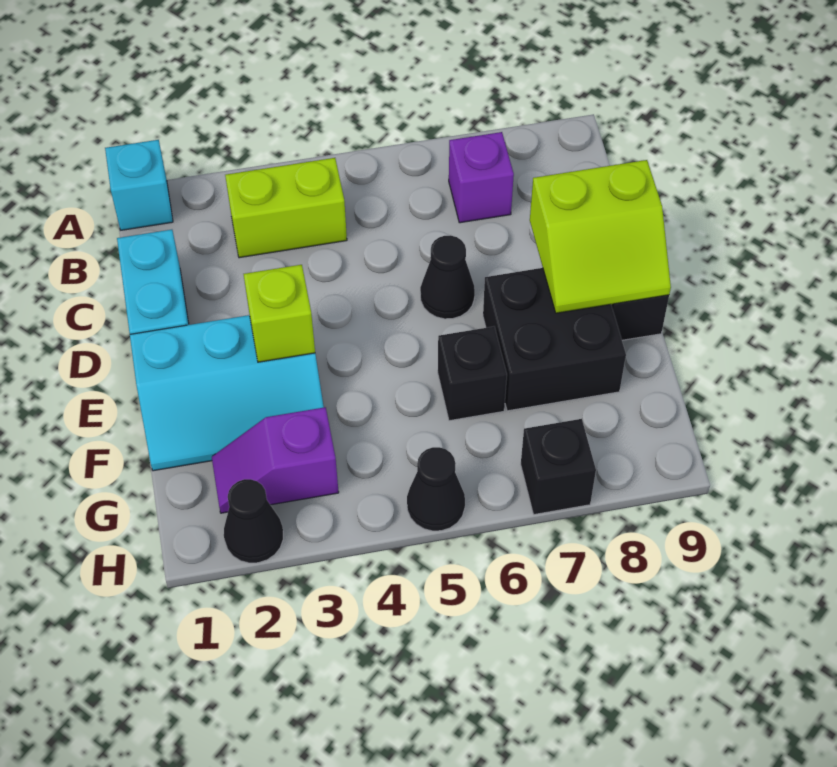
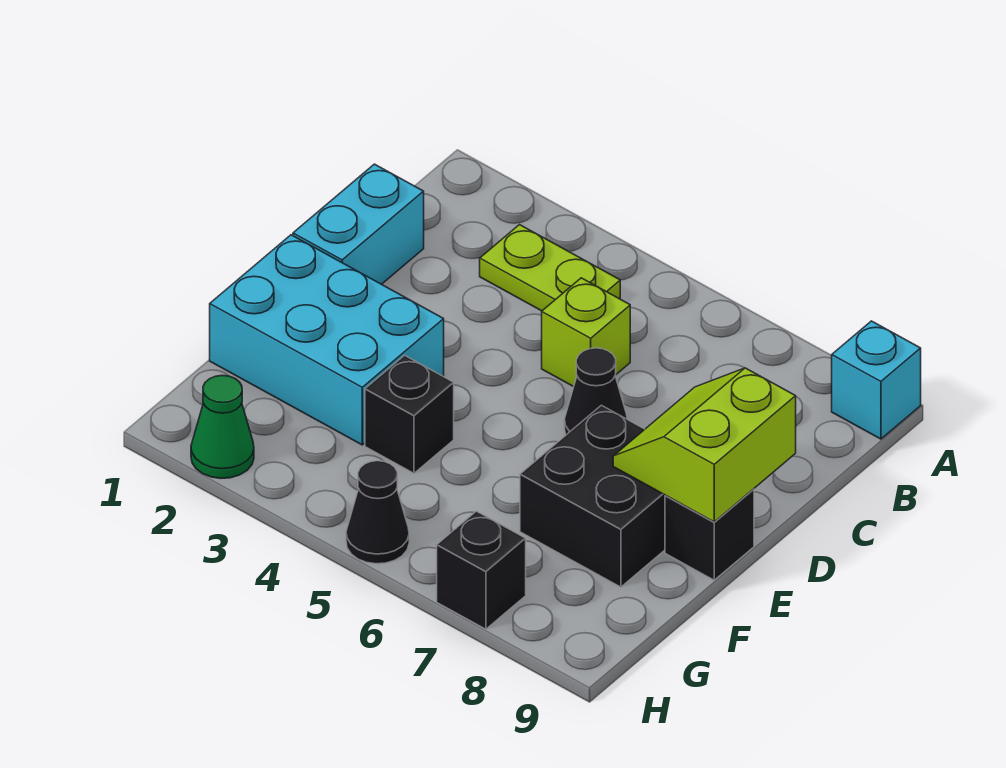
cyan 1x1 brick [105,140,173,230] -> cyan 1x1 brick moved to [832,321,921,439]
lime 1x2 brick [225,158,347,258] -> lime 1x2 plate [480,225,620,311]
purple 1x1 brick [449,132,514,223] -> none
lime 2x2 slope [530,160,671,313] -> lime 2x2 slope turned to [613,368,796,522]
cyan 2x3 slope [130,315,324,471] -> cyan 2x3 brick [210,235,444,445]
lime 1x1 brick [244,265,315,362] -> lime 1x1 brick moved to [542,278,630,387]
black 1x1 brick [438,327,507,421] -> black 1x1 brick moved to [365,355,454,473]
purple 1x2 slope [212,407,339,513] -> none
black 1x1 cone [224,479,283,563] -> green 1x1 cone [191,375,254,478]

